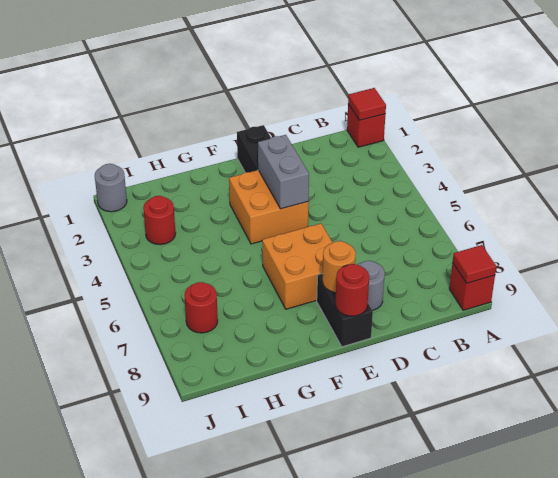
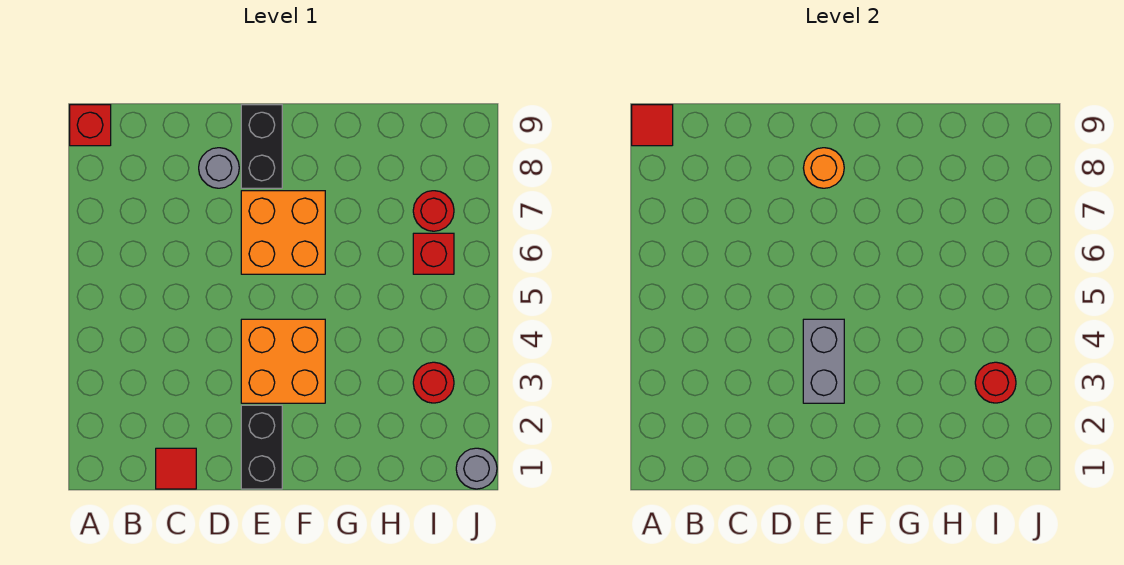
red 1x1 brick [347,104,385,147] -> red 1x1 brick moved to [413,233,454,274]
red 1x1 tile [348,88,386,120] -> red 1x1 tile moved to [156,448,196,489]
red 1x1 round brick [335,264,369,316] -> red 1x1 round brick moved to [975,362,1016,403]

